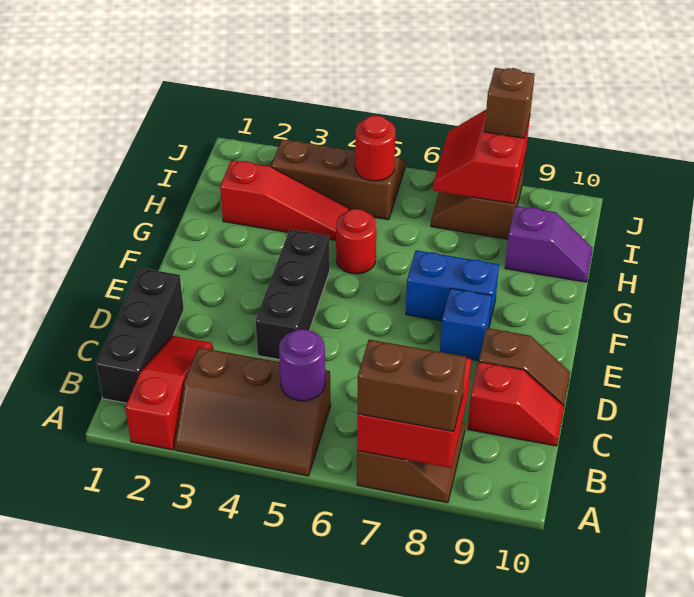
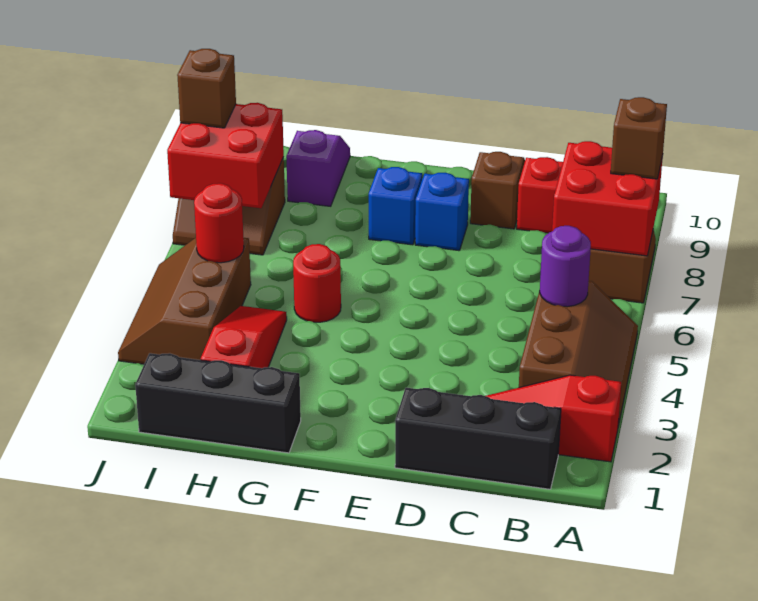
brown 1x2 brick [357,340,466,432] -> brown 1x1 brick [611,97,667,179]
black 1x3 brick [256,229,330,359] -> black 1x3 brick moved to [135,353,301,453]
blue 1x2 brick [406,250,499,326] -> blue 1x1 brick [369,167,422,245]
red 2x2 slope [433,110,530,204] -> red 2x2 brick [167,103,284,208]

